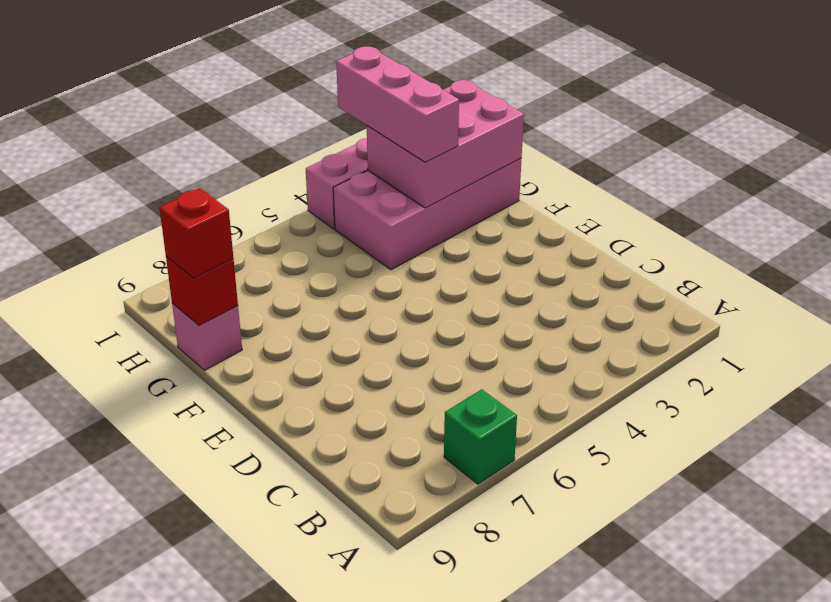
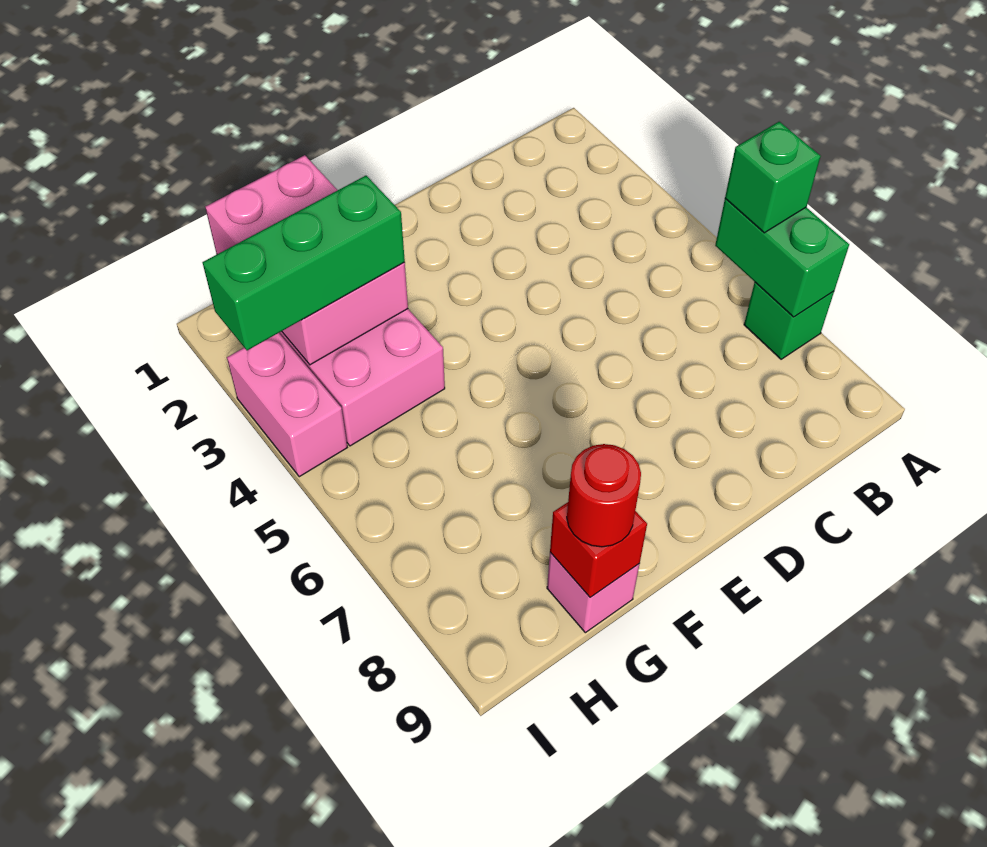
none -> green 1x2 brick [715,199,849,317]
none -> green 1x1 brick [725,122,821,233]
pink 1x3 brick [336,46,459,162] -> green 1x3 brick [203,176,405,350]
red 1x1 brick [159,188,233,278] -> red 1x1 round brick [567,444,641,547]

